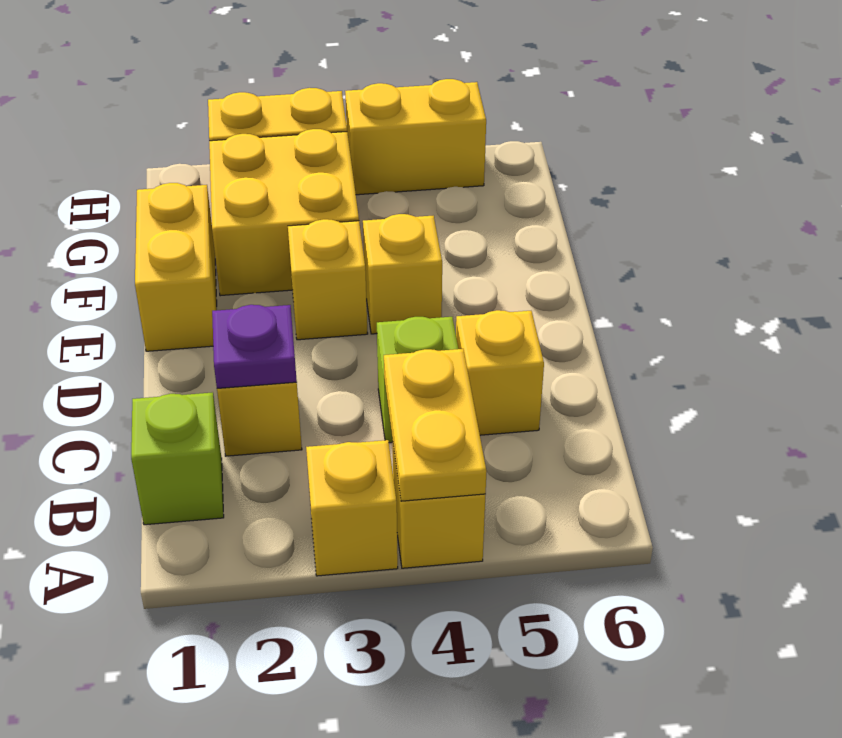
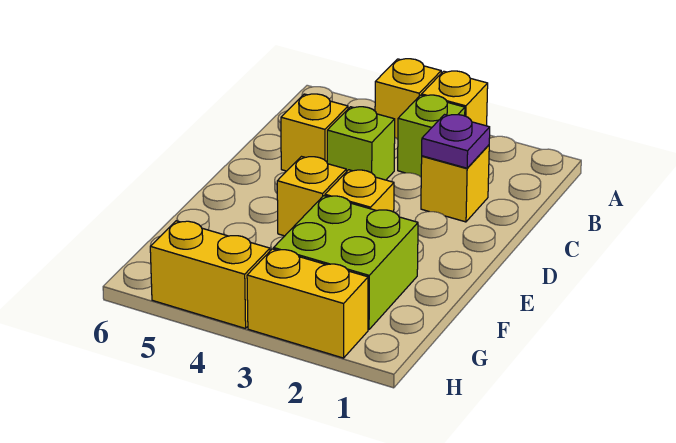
yellow 1x2 plate [384,349,487,501] -> none
lime 1x1 brick [131,392,224,525] -> lime 1x1 brick moved to [398,95,465,177]
yellow 1x2 brick [135,183,217,351] -> none
yellow 2x2 brick [209,129,359,296] -> lime 2x2 brick [274,196,418,330]

